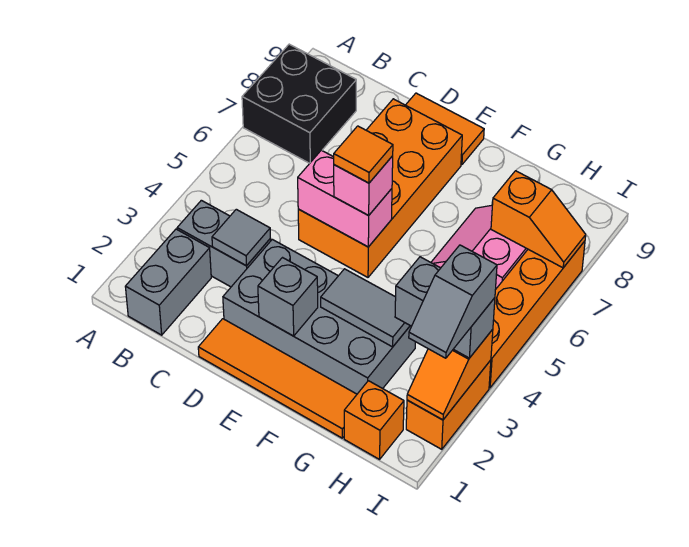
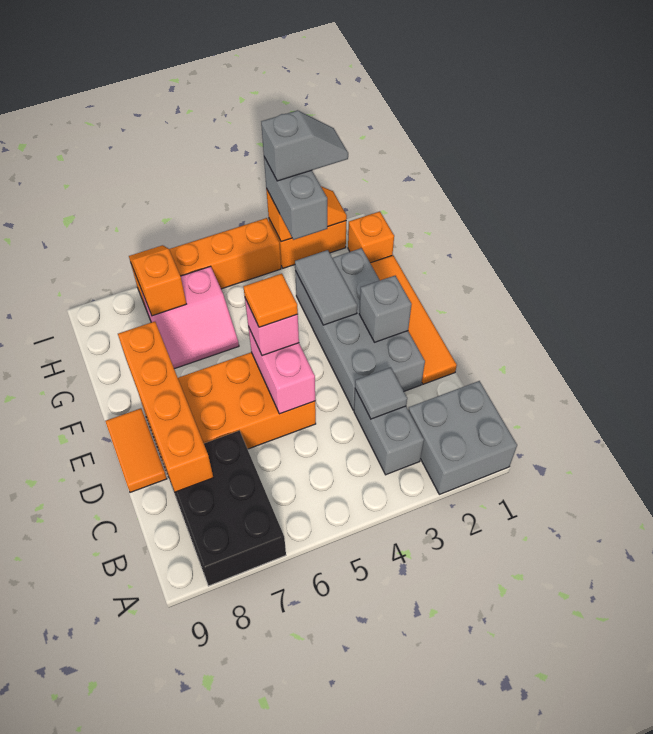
black 2x2 brick [242,44,356,163] -> black 2x3 brick [165,431,286,586]
grey 1x2 brick [125,229,211,335] -> grey 2x2 brick [408,381,517,494]
none -> orange 1x4 brick [118,321,213,492]

